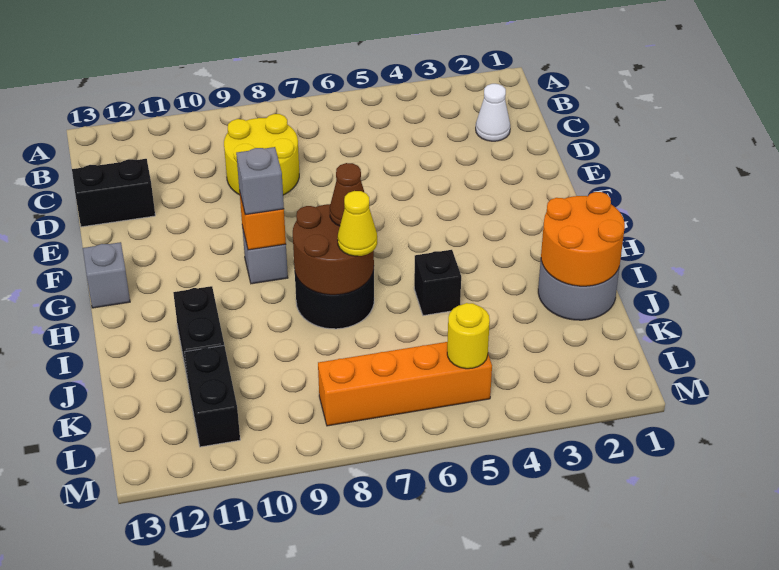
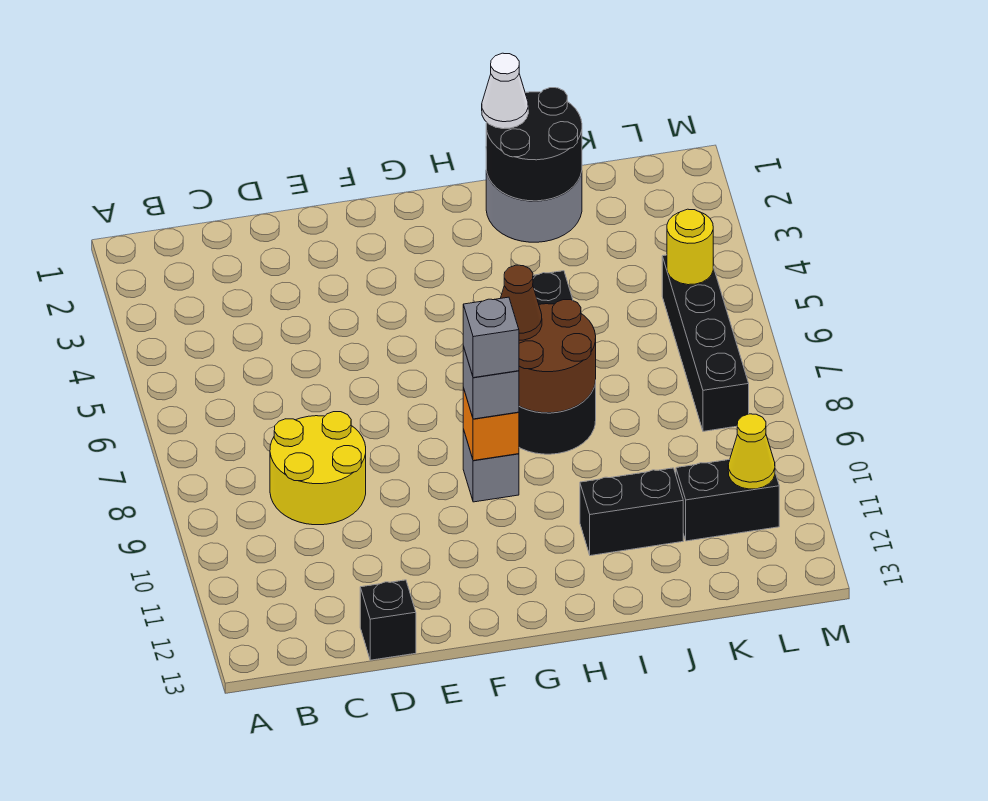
white 1x1 cone [476,84,510,141] -> white 1x1 cone moved to [482,53,528,129]
black 1x2 brick [72,159,155,227] -> black 1x1 brick [360,580,416,660]
grey 1x1 brick [83,242,130,308] -> grey 1x1 brick moved to [463,297,519,378]
orange 2x2 round brick [541,192,625,286] -> black 2x2 round brick [486,88,582,201]
yellow 1x1 cone [338,191,377,256] -> yellow 1x1 cone moved to [728,414,775,489]
orange 1x4 brick [318,342,492,426] -> black 1x4 brick [662,255,749,431]

